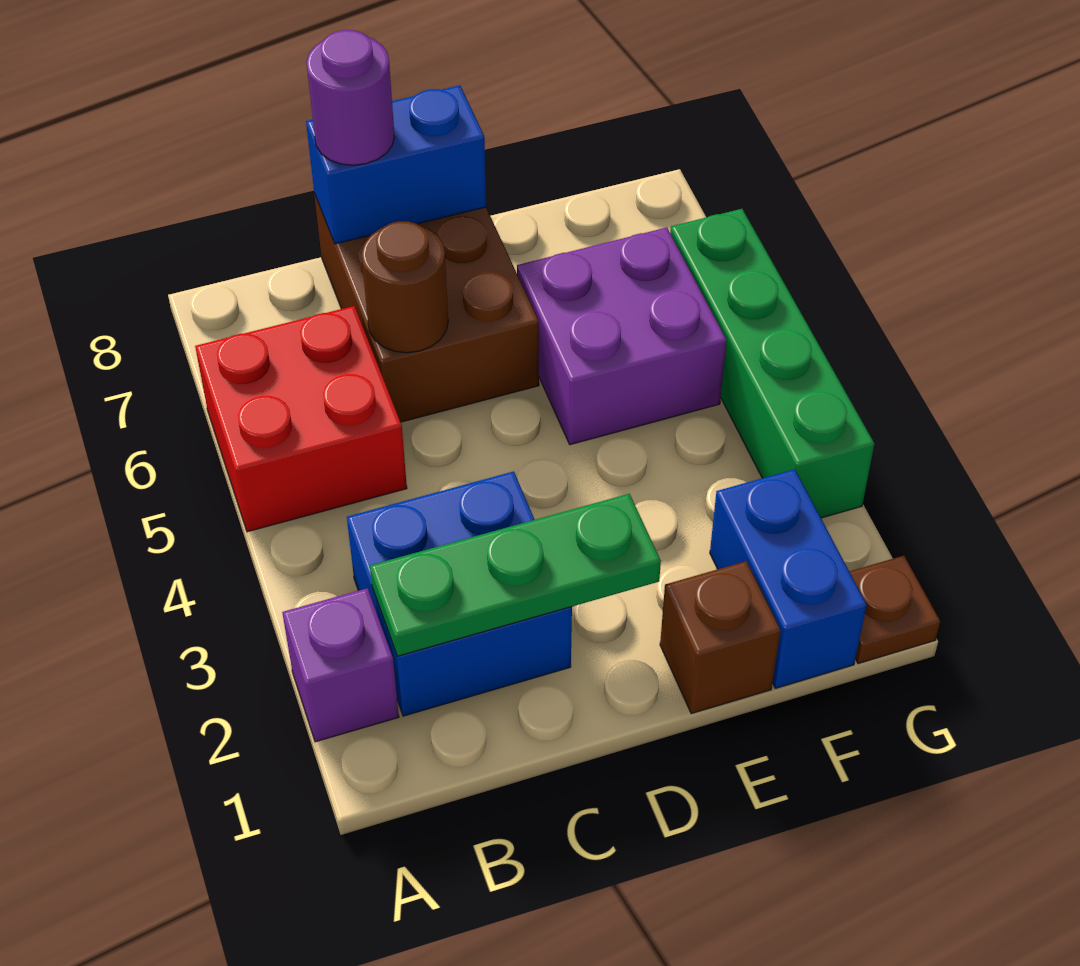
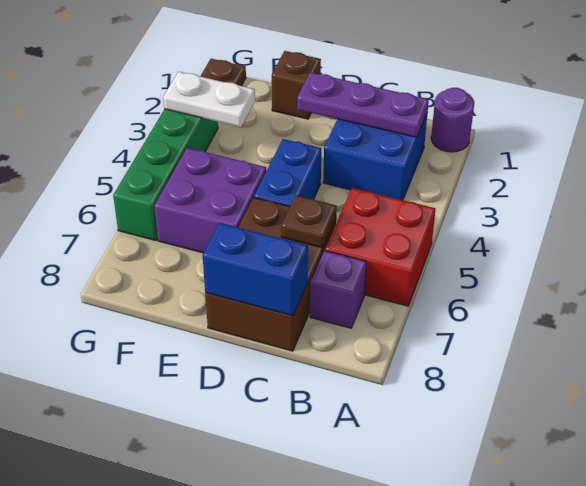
purple 1x1 brick [282,588,399,742] -> purple 1x1 brick moved to [310,251,366,328]
green 1x3 plate [370,494,661,656] -> purple 1x3 plate [297,72,429,137]
brown 1x1 round brick [361,221,448,353] -> brown 1x1 plate [281,196,337,248]
purple 1x1 round brick [306,30,395,165] -> purple 1x1 round brick moved to [431,88,474,152]
blue 1x2 brick [710,469,867,688] -> blue 1x2 brick moved to [254,139,321,206]
none -> white 1x2 plate [163,72,255,127]

